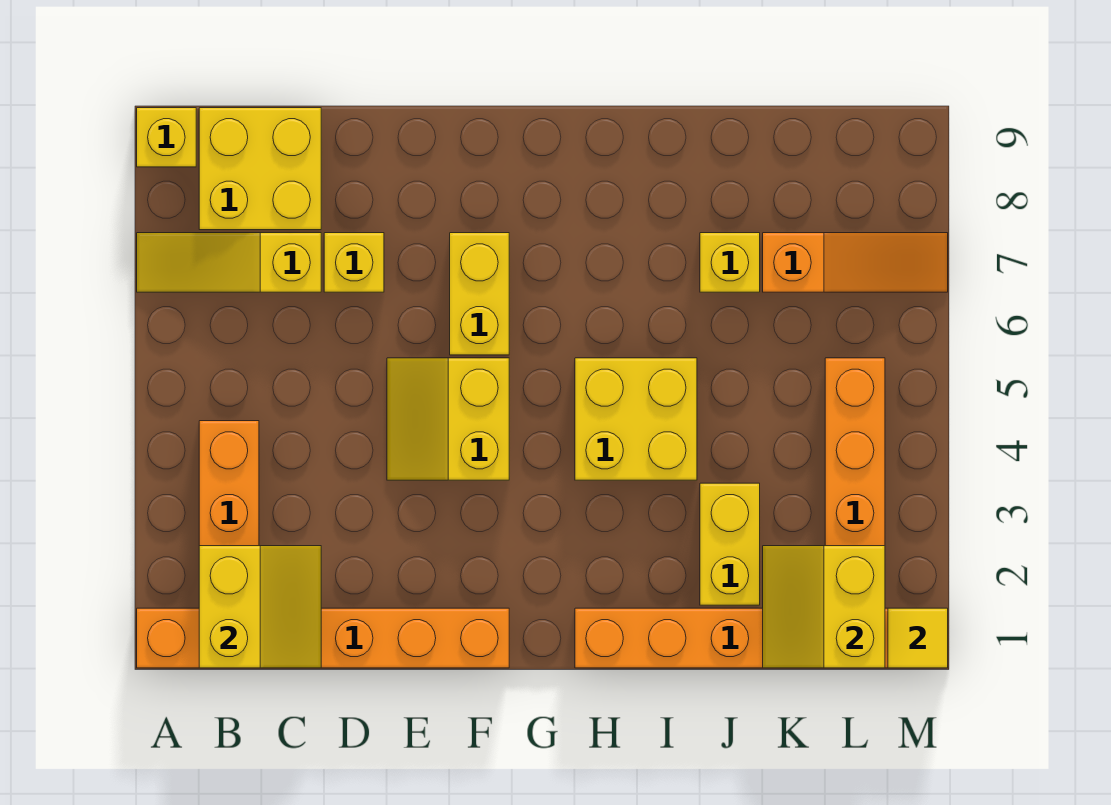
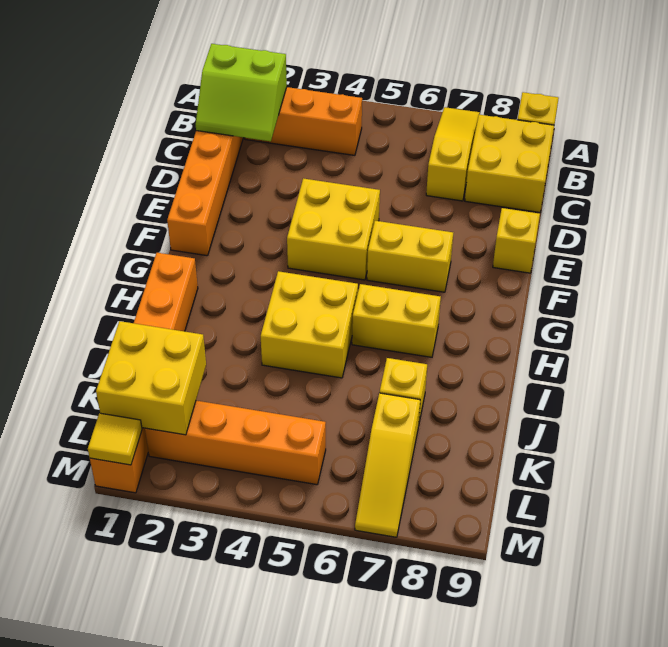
yellow 2x2 slope [199,546,321,668] -> lime 2x2 slope [196,44,287,141]
yellow 1x1 brick [324,233,384,292] -> yellow 1x1 brick moved to [493,208,540,273]
yellow 2x2 slope [387,358,509,480] -> yellow 2x2 brick [287,178,380,280]
yellow 1x2 brick [700,483,760,605] -> yellow 1x2 brick moved to [352,284,441,357]
yellow 2x2 slope [763,546,885,668] -> yellow 2x2 brick [96,321,206,435]
orange 1x3 slope [763,233,948,292] -> yellow 1x3 slope [355,393,420,537]

